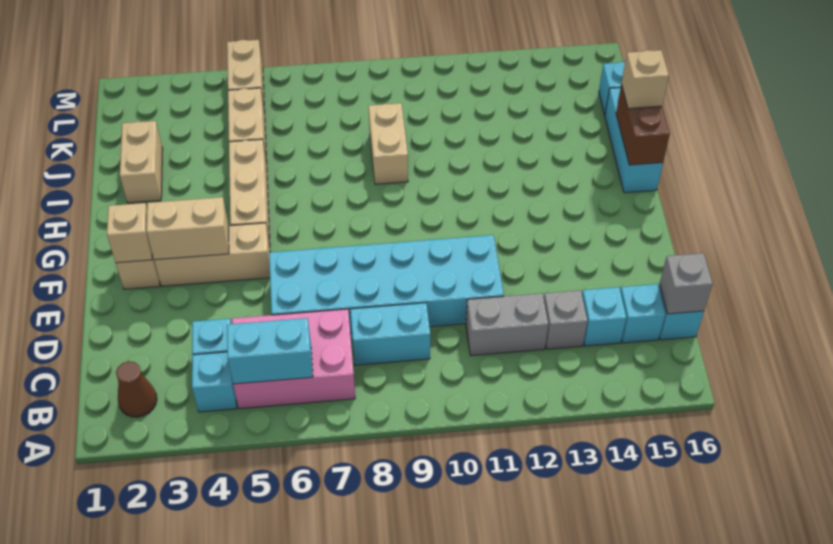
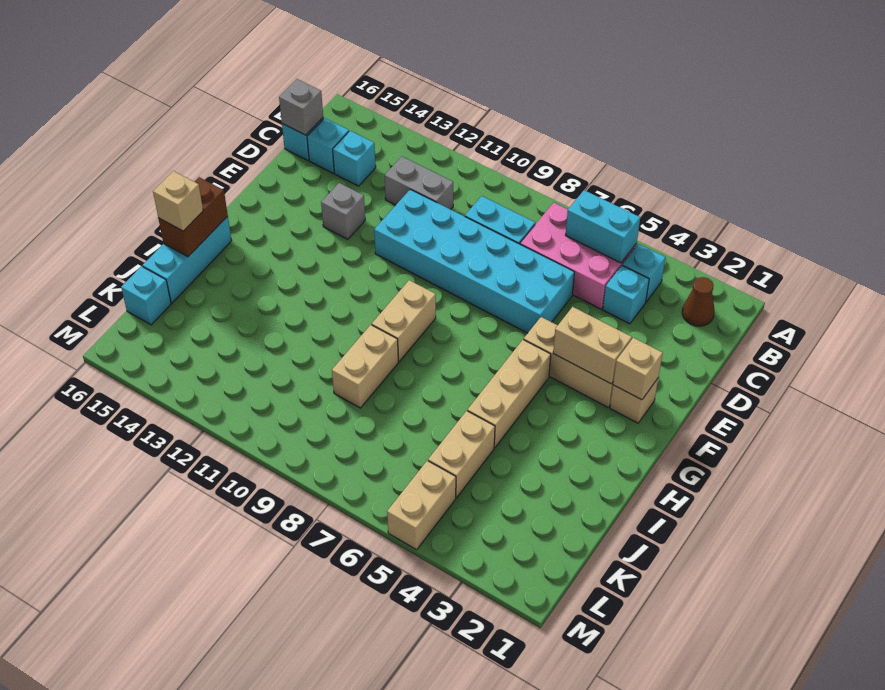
grey 1x1 brick [544,290,587,349] -> grey 1x1 brick moved to [321,183,365,239]
tan 1x2 brick [120,121,163,203] -> tan 1x2 brick moved to [372,280,436,361]

